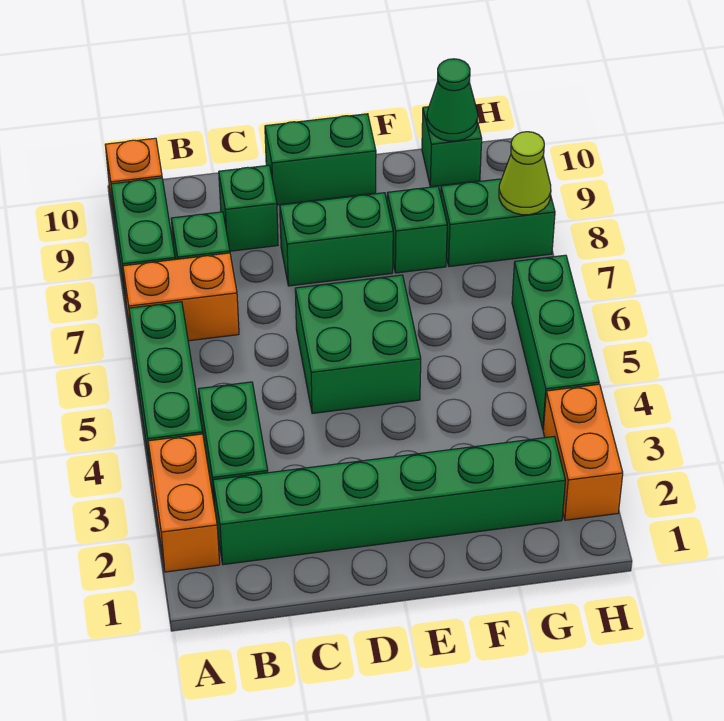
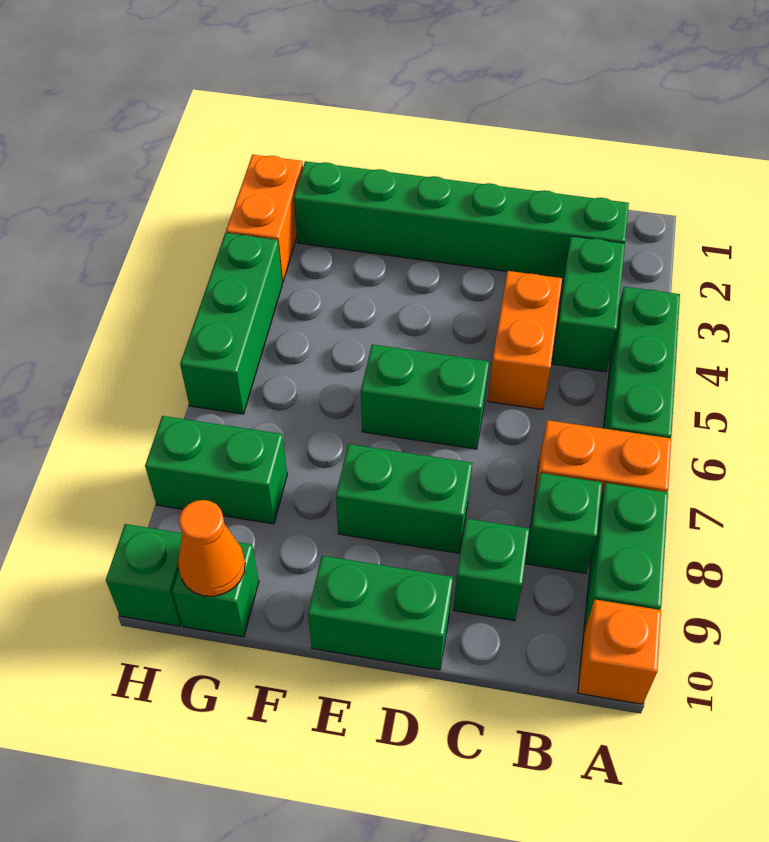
orange 1x2 brick [148,434,220,572] -> orange 1x2 brick moved to [488,271,562,410]
green 2x2 brick [295,275,421,414] -> green 1x2 brick [361,345,489,449]
green 1x1 brick [387,186,447,273] -> green 1x1 brick moved to [106,524,182,626]
green 1x1 cone [427,59,478,141] -> orange 1x1 cone [178,500,245,596]
lime 1x1 cone [499,132,551,215] -> none

